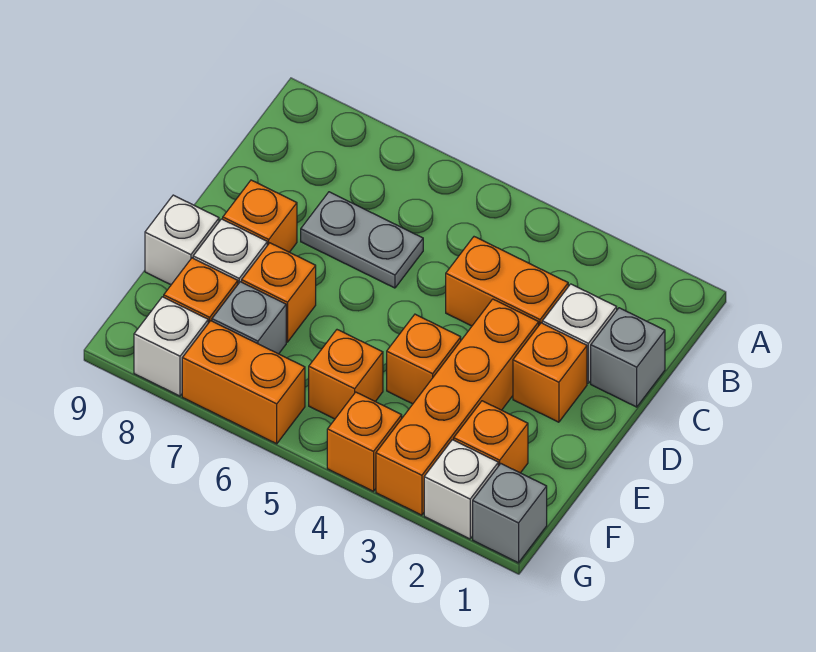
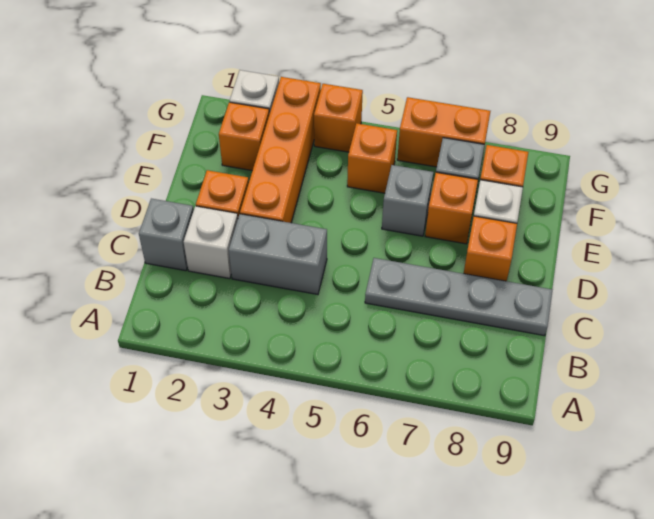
orange 1x2 brick [446,237,568,326] -> grey 1x2 brick [229,214,327,295]
grey 1x2 plate [301,192,423,288] -> grey 1x4 plate [365,258,552,336]
orange 1x1 brick [387,314,461,404] -> none
white 1x1 brick [145,195,219,285] -> none
grey 1x1 brick [473,464,547,563] -> grey 1x1 brick moved to [382,165,433,236]
white 1x1 brick [134,297,208,396] -> none

